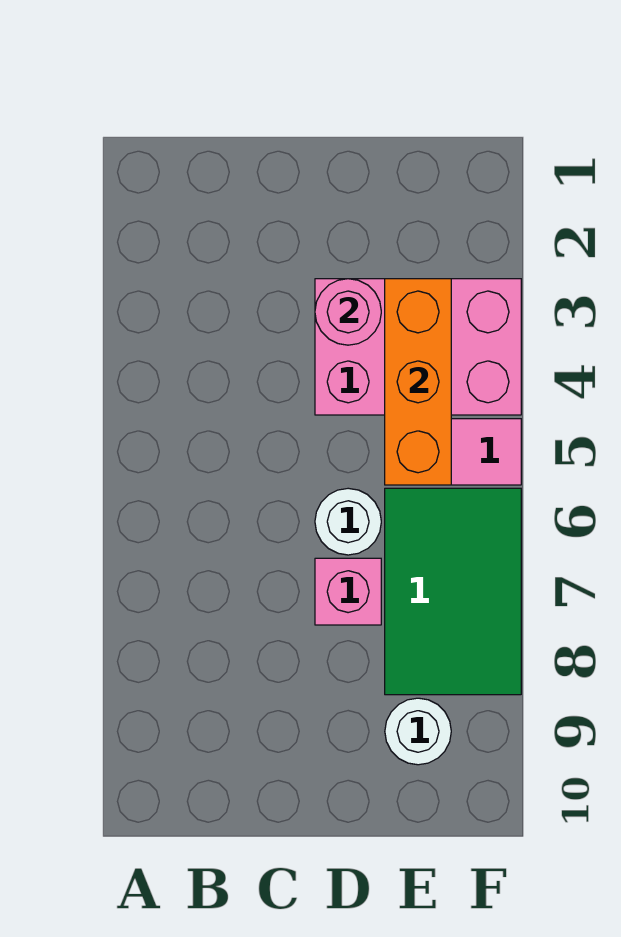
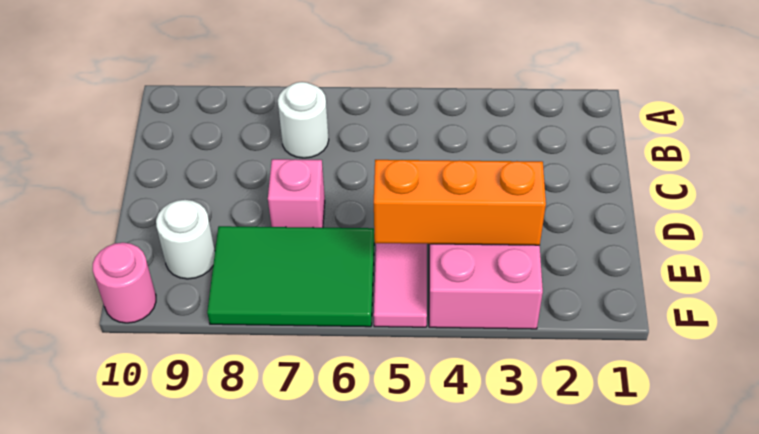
pink 1x1 round brick [315,279,381,345] -> pink 1x1 round brick moved to [93,243,156,323]
white 1x1 round brick [315,488,381,555] -> white 1x1 round brick moved to [278,82,329,158]

